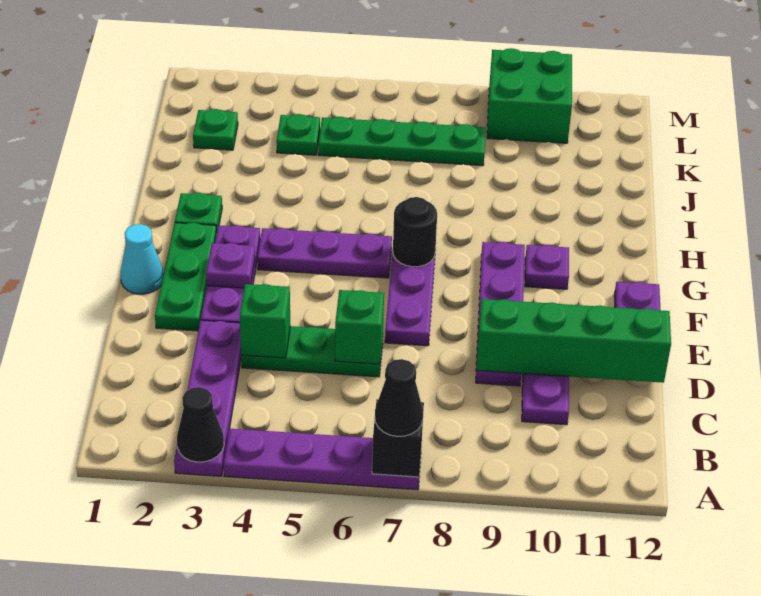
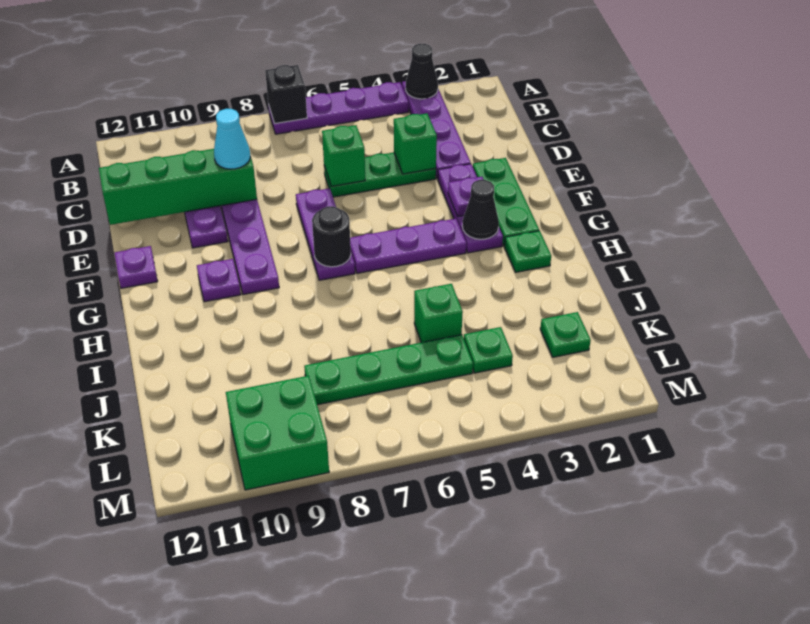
black 1x1 cone [375,359,423,437] -> black 1x1 cone moved to [462,180,499,239]
cyan 1x1 cone [121,224,163,294] -> cyan 1x1 cone moved to [214,109,250,169]
none -> green 1x1 brick [414,284,463,343]

